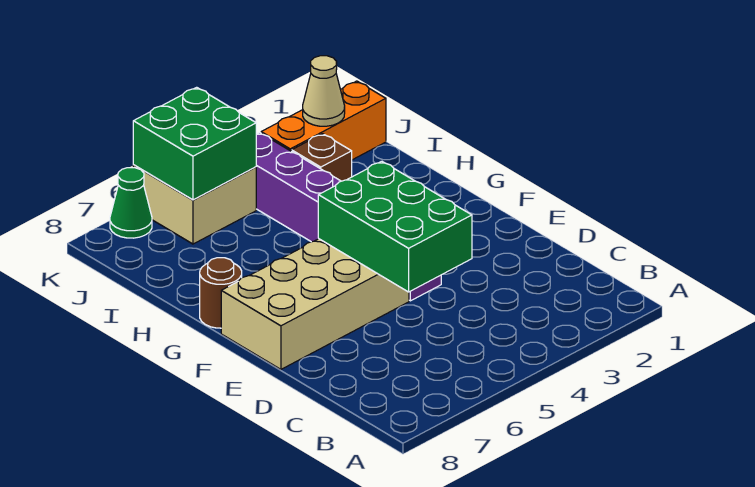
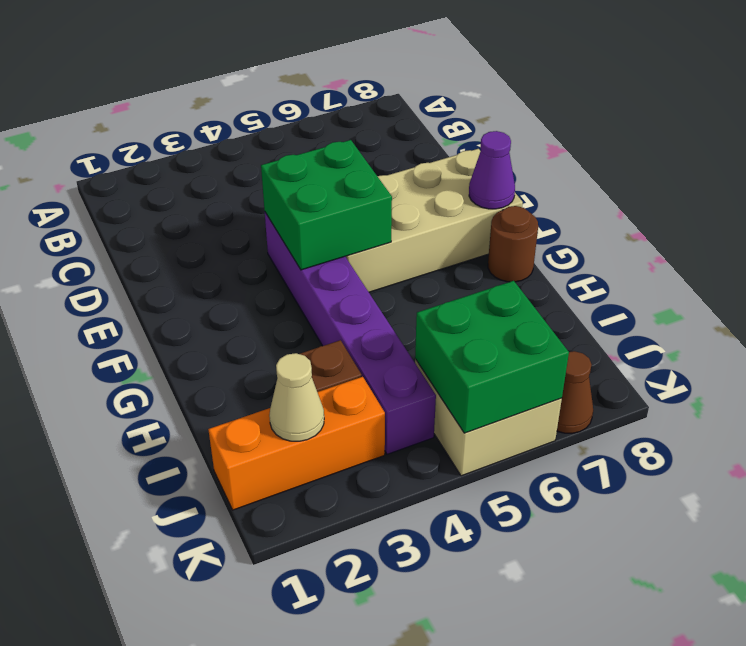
green 2x3 brick [318,161,472,292] -> green 2x2 brick [261,140,392,270]
none -> purple 1x1 cone [469,131,515,209]
green 1x1 cone [110,168,152,238] -> brown 1x1 cone [557,351,593,433]

